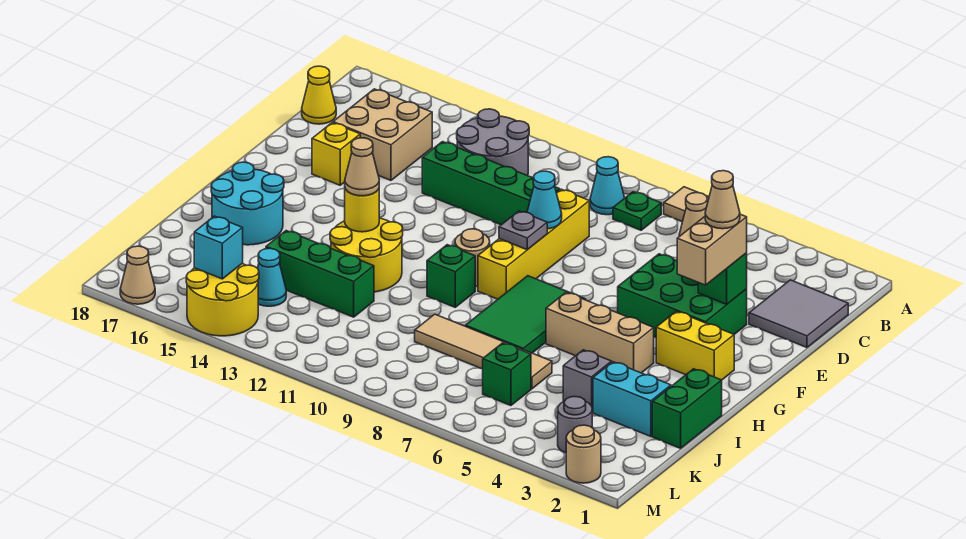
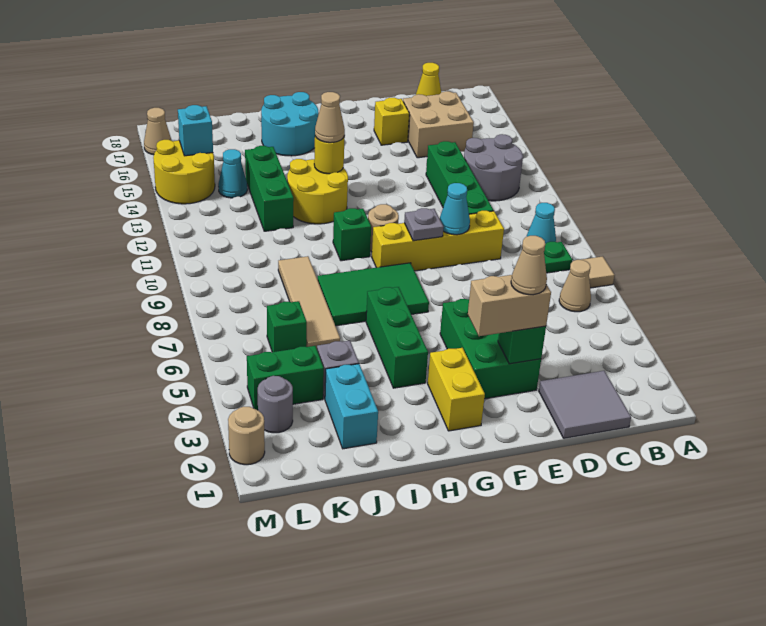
tan 1x3 brick [546,292,654,373] -> green 1x3 brick [366,287,428,388]
green 1x2 brick [652,369,722,448] -> green 1x2 brick moved to [247,346,324,410]

